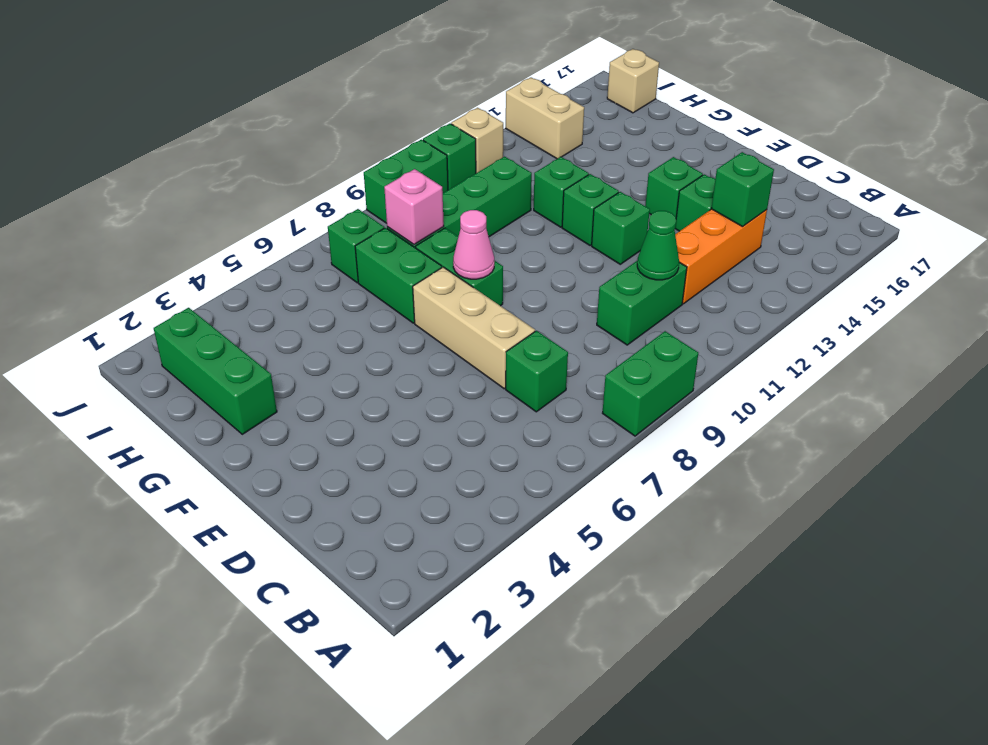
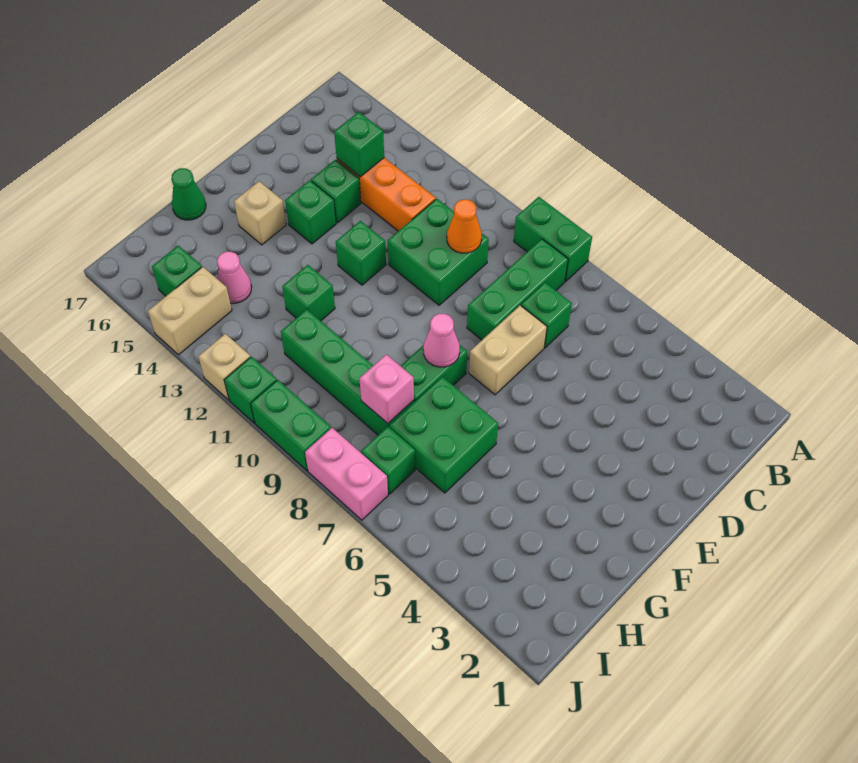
green 1x2 brick [597,260,687,345] -> green 2x2 brick [388,199,489,305]
none -> orange 1x1 cone [447,199,482,253]
green 1x1 cone [637,211,679,280] -> green 1x1 cone moved to [171,168,206,220]
tan 1x3 brick [413,267,535,389] -> tan 1x2 brick [469,305,547,395]
green 1x1 brick [562,174,619,246] -> green 1x1 brick moved to [152,246,202,296]
green 1x3 brick [154,308,277,434] -> green 1x3 brick moved to [467,239,568,340]
green 1x2 brick [355,228,442,323] -> green 2x2 brick [389,377,498,493]
none -> pink 1x1 cone [217,252,252,303]
tan 1x1 brick [607,49,659,113] -> tan 1x1 brick moved to [234,181,286,245]
none -> pink 1x2 brick [305,428,388,520]

